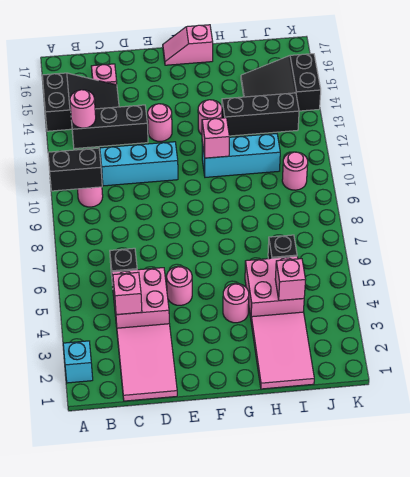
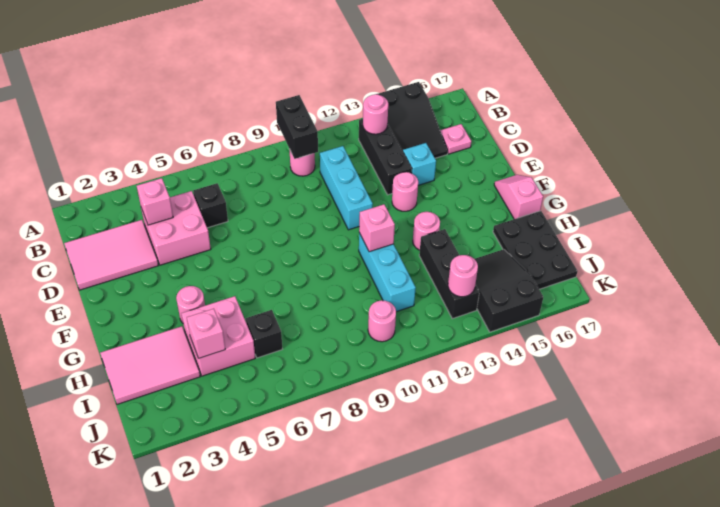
cyan 1x1 brick [63,341,93,383] -> cyan 1x1 brick moved to [403,143,436,185]
pink 1x1 round brick [167,266,192,305] -> pink 1x1 round brick moved to [448,255,478,297]
none -> black 2x3 plate [493,211,578,289]

